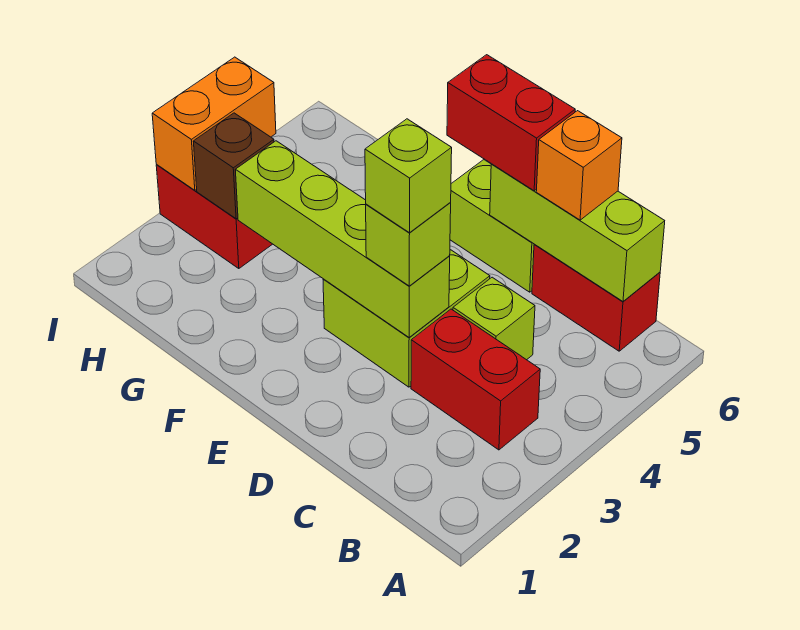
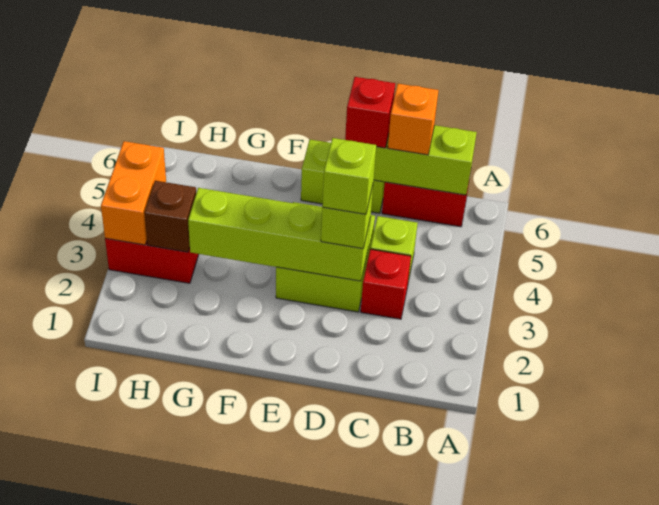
red 1x2 brick [411,309,540,450] -> red 1x1 brick [361,249,411,319]
red 1x2 brick [447,55,575,191] -> red 1x1 brick [345,77,395,148]

